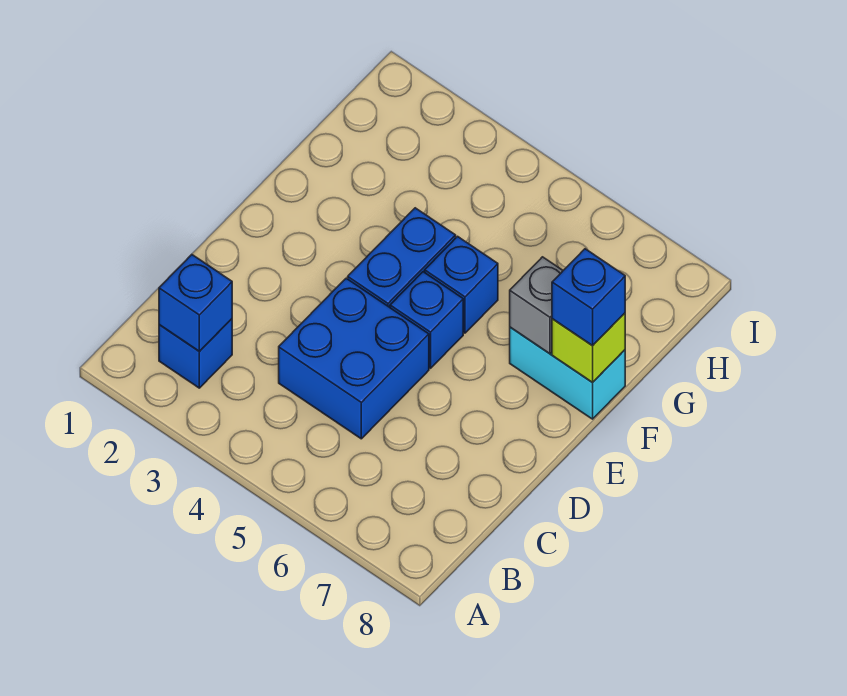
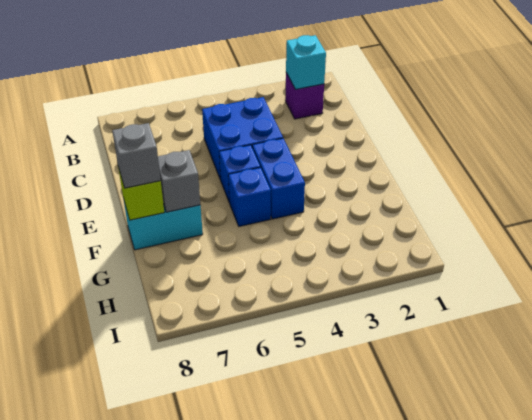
blue 1x1 brick [159,319,232,388] -> purple 1x1 brick [285,73,324,119]
blue 1x1 brick [159,255,232,351] -> cyan 1x1 brick [286,35,326,89]
blue 1x1 brick [552,249,625,346] -> grey 1x1 brick [112,123,161,188]

